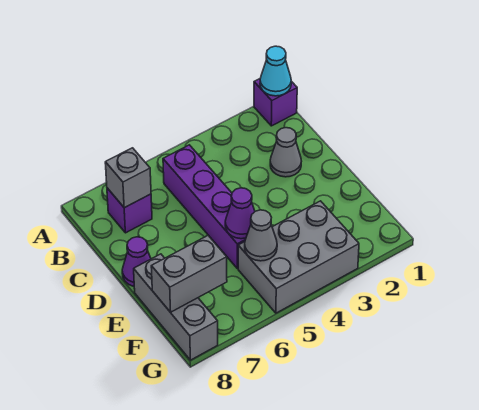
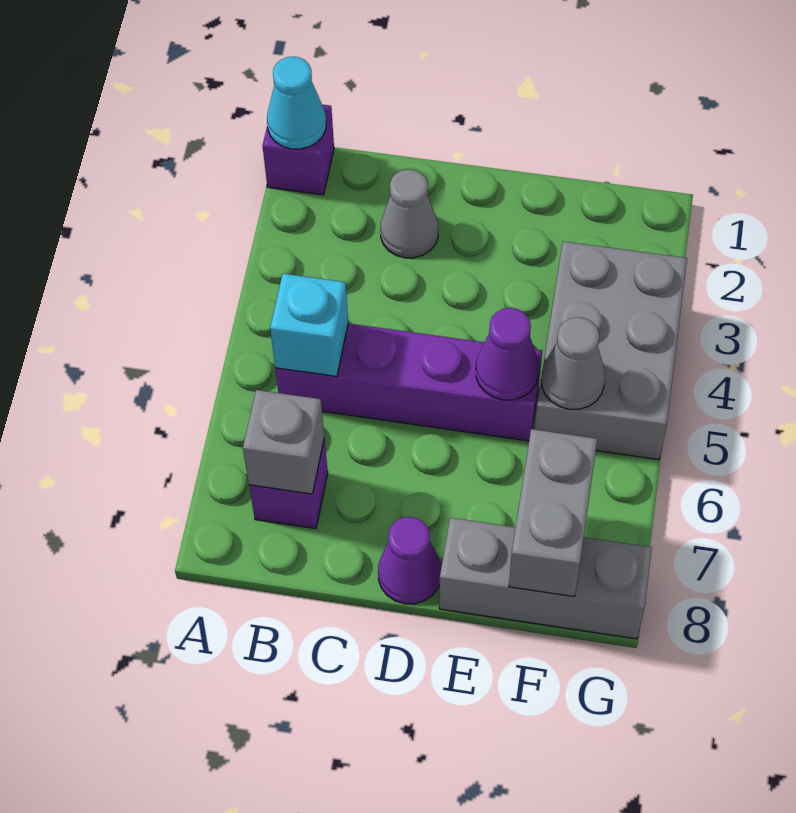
none -> cyan 1x1 brick [270,274,348,376]

